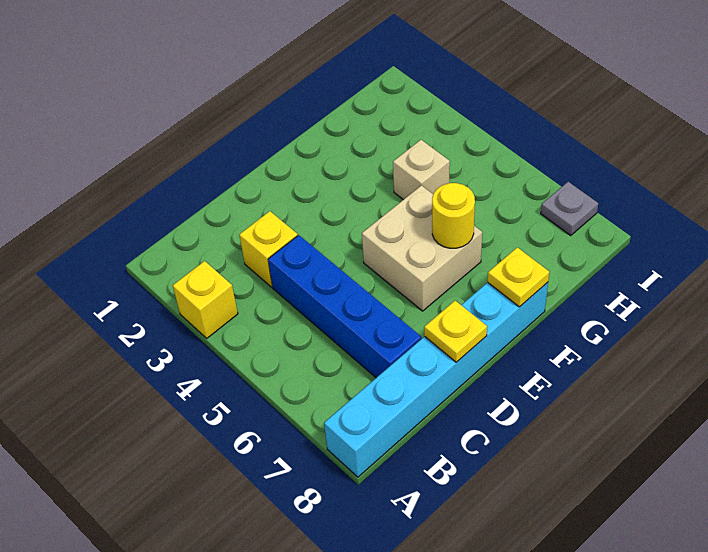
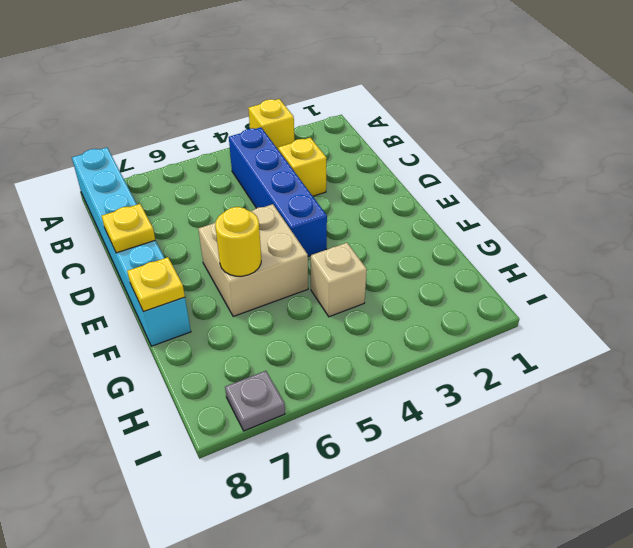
blue 1x4 brick [268,235,421,378] -> blue 1x4 brick turned to [229,127,327,257]

